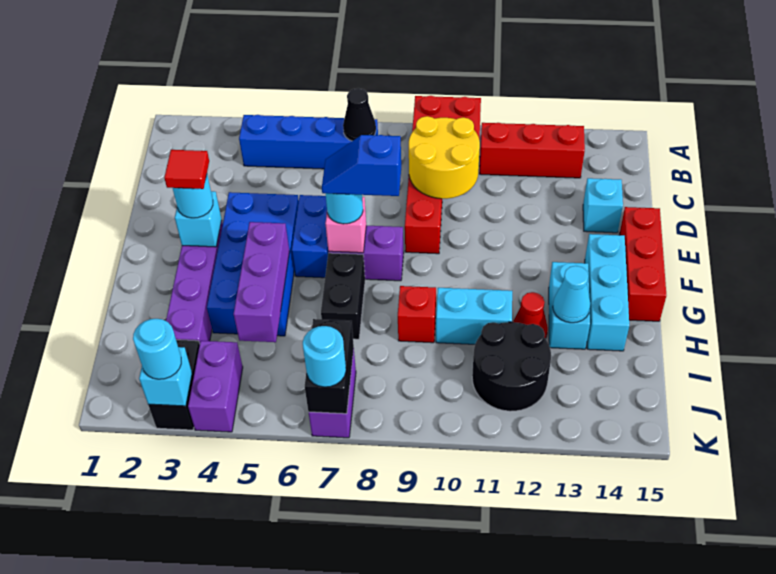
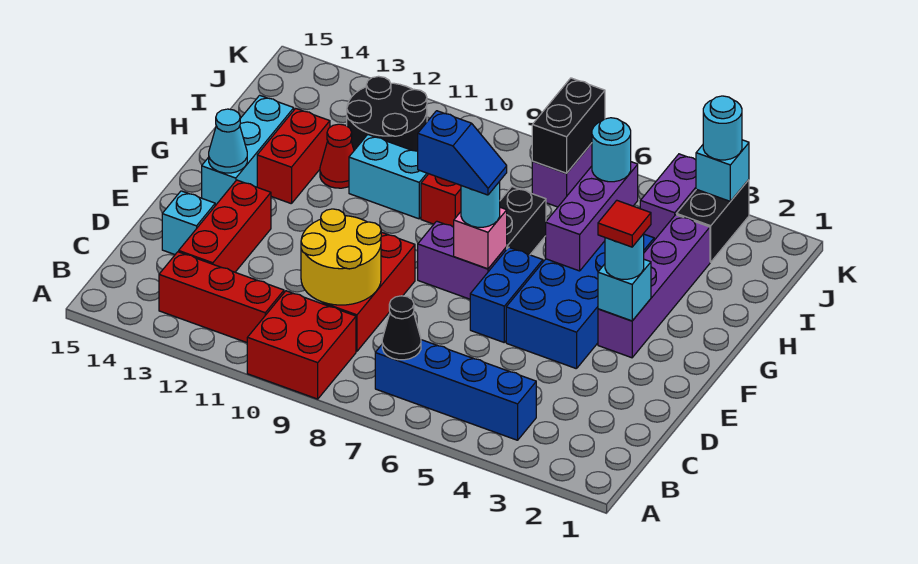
red 1x3 brick [619,207,666,321] -> red 1x3 brick moved to [179,180,271,272]
cyan 1x2 brick [549,262,590,349] -> red 1x2 brick [257,108,330,204]
cyan 1x1 cone [553,266,590,323] -> cyan 1x1 cone moved to [209,109,247,173]
cyan 1x1 round brick [303,326,346,387] -> cyan 1x1 round brick moved to [592,118,631,182]

